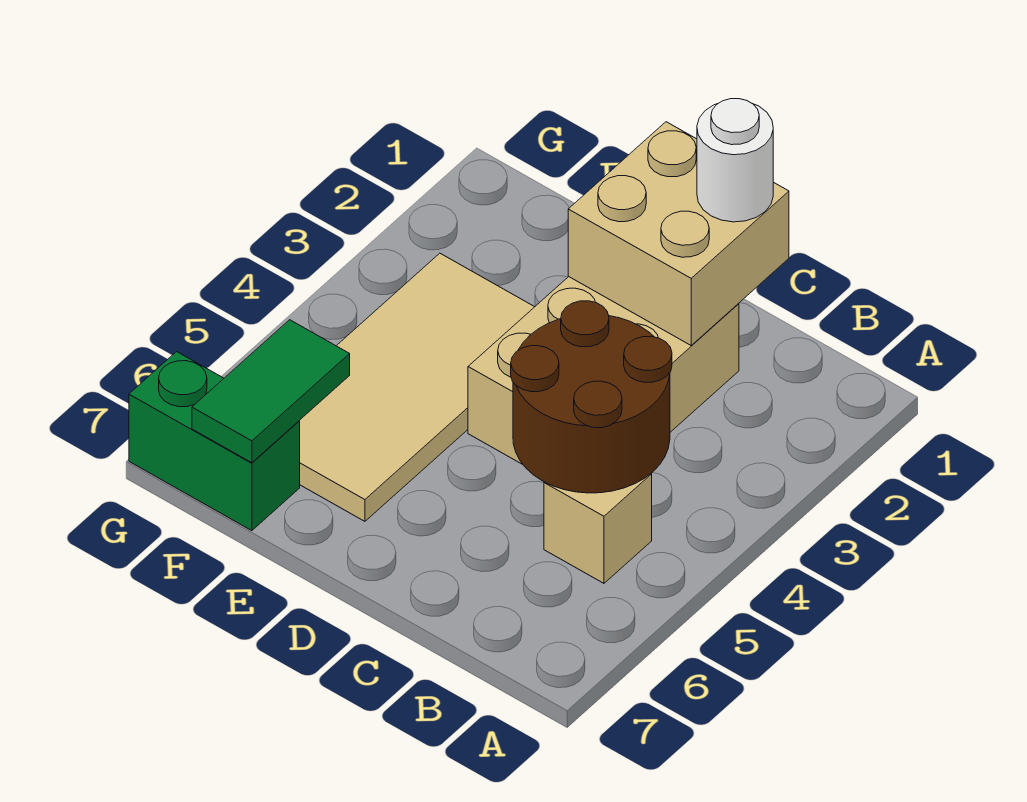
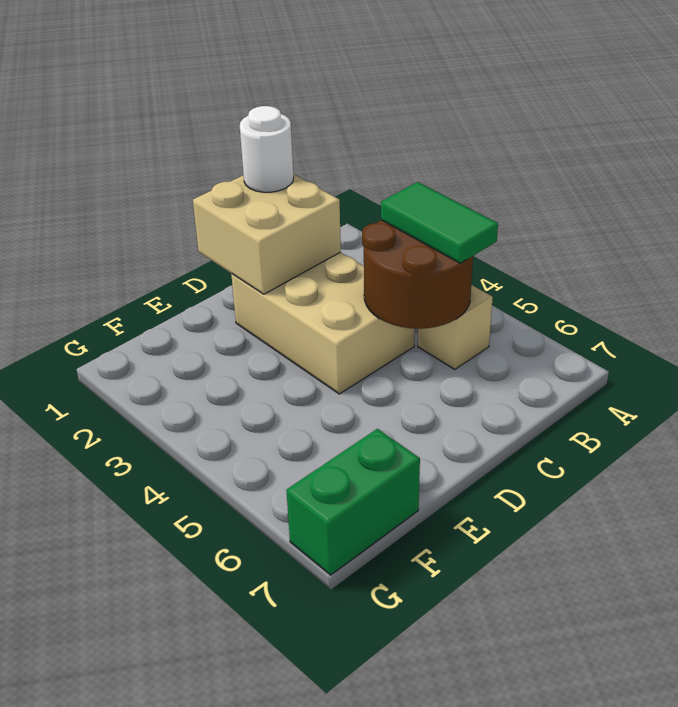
tan 2x4 tile [299,253,534,521] -> none
green 1x2 tile [192,320,350,463] -> green 1x2 tile moved to [381,182,498,263]

